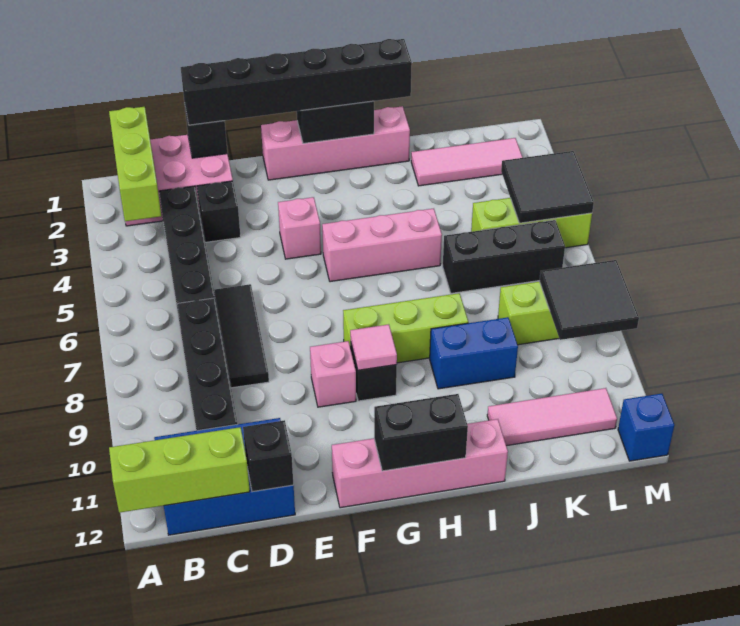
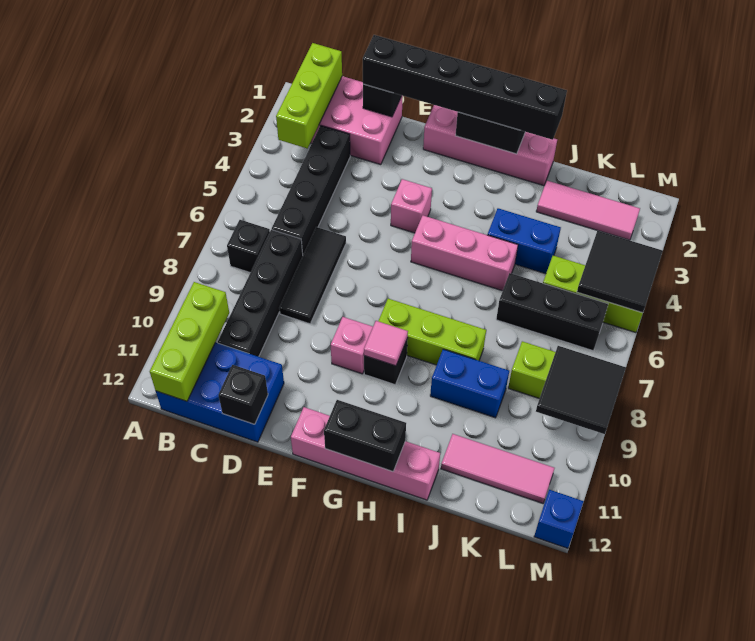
lime 1x3 brick [109,427,250,513] -> lime 1x3 brick turned to [150,282,229,401]
black 1x1 brick [197,181,241,242] -> black 1x1 brick moved to [227,220,270,273]
none -> blue 1x2 brick [488,208,561,274]

